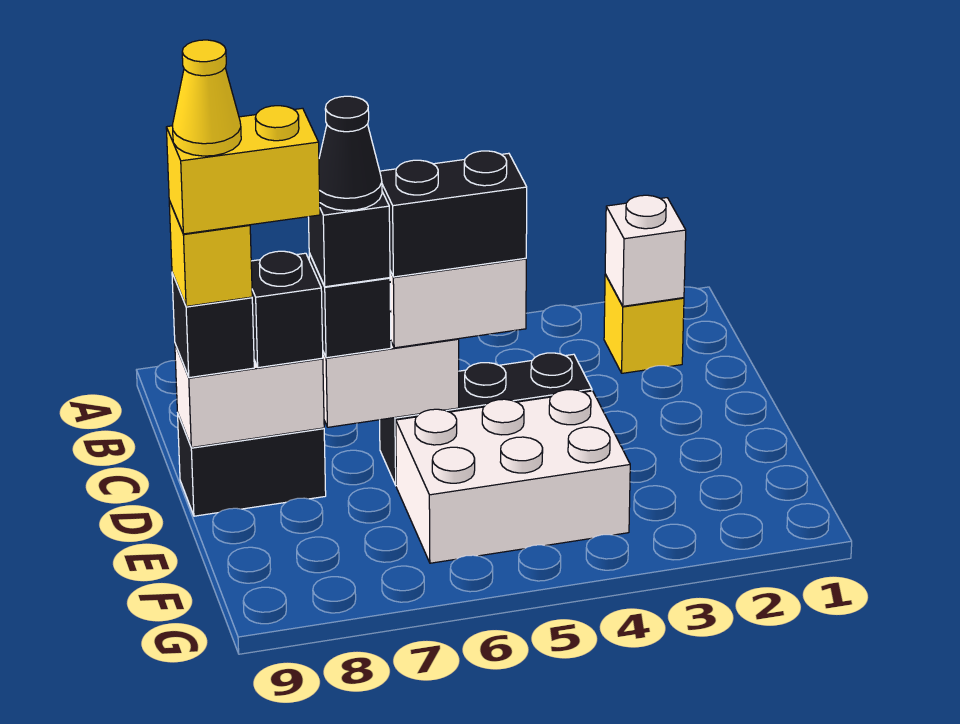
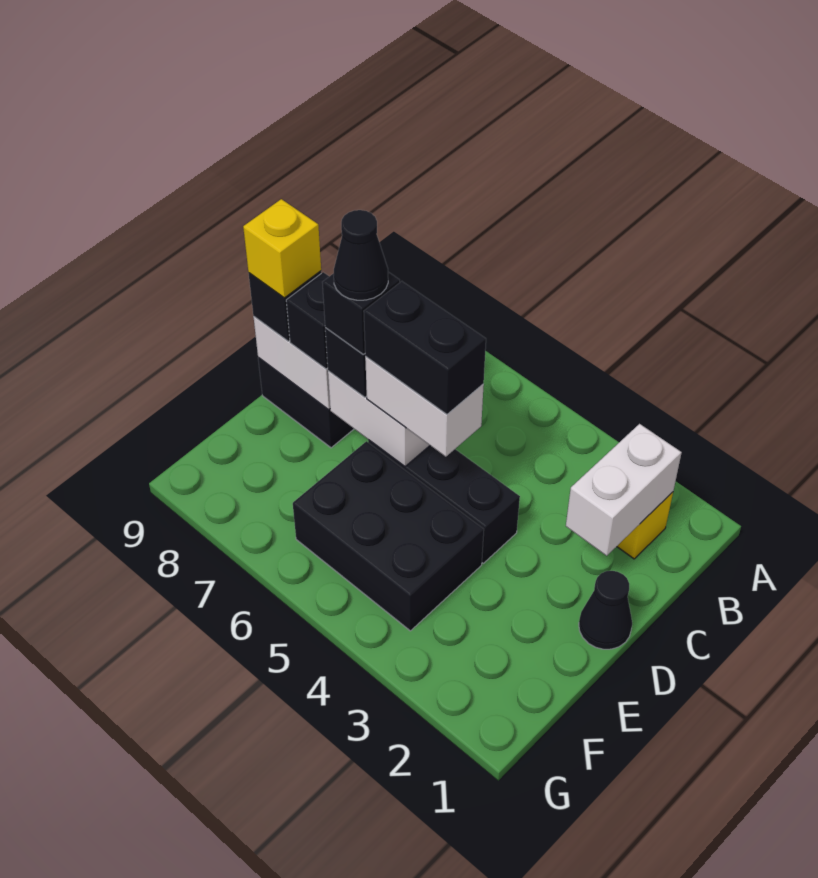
white 1x1 brick [605,195,686,306] -> white 1x2 brick [566,424,682,556]
none -> black 1x1 cone [579,571,632,649]
yellow 1x2 brick [166,106,320,234] -> none
yellow 1x1 cone [172,40,241,156] -> none
white 2x3 brick [396,390,630,563] -> black 2x3 brick [293,441,484,631]

